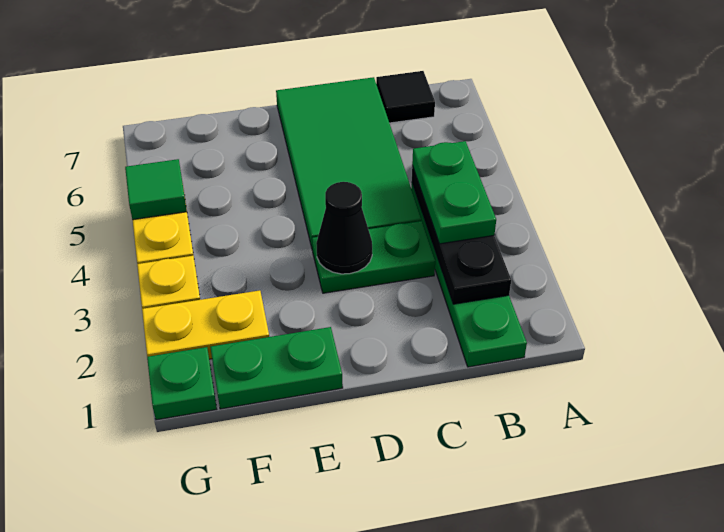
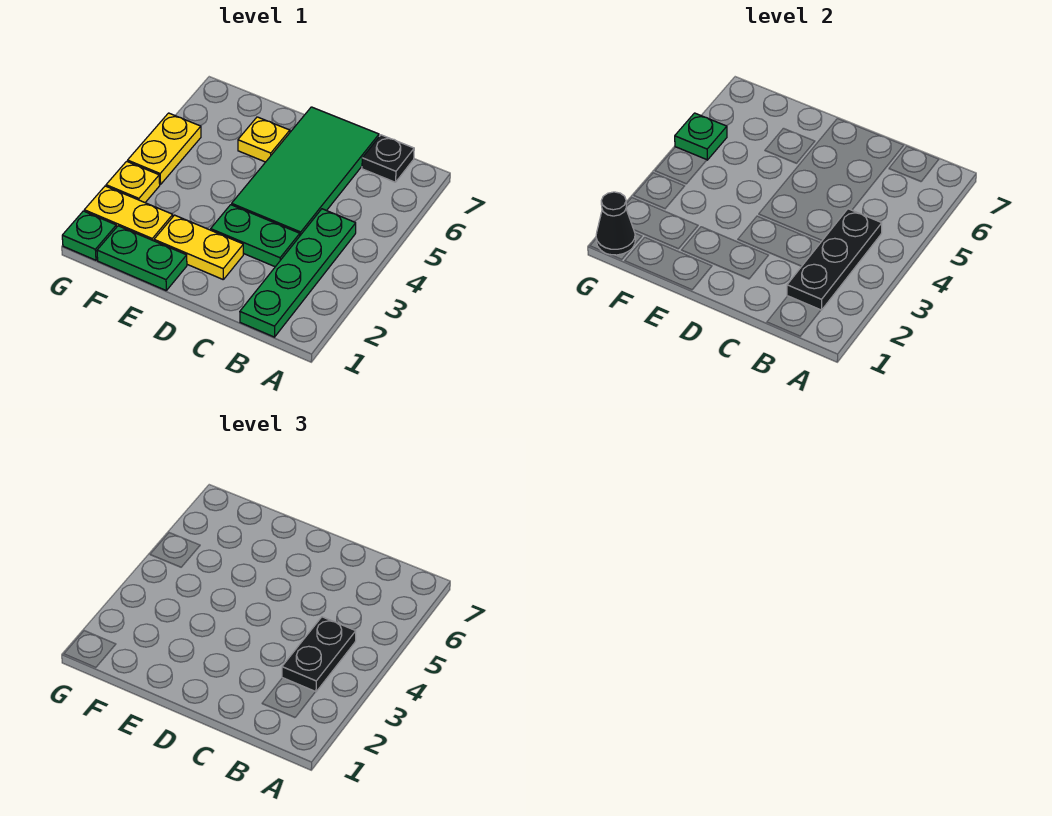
green 1x2 plate [412,141,496,244] -> black 1x2 plate [282,617,356,692]
black 1x1 tile [376,71,435,123] -> black 1x1 plate [362,135,414,182]
none -> yellow 1x2 plate [154,215,243,279]
black 1x1 cone [316,182,372,274] -> black 1x1 cone moved to [596,192,635,255]
none -> yellow 1x1 plate [238,117,290,162]
green 1x1 tile [125,159,187,220] -> green 1x1 plate [675,113,727,160]

